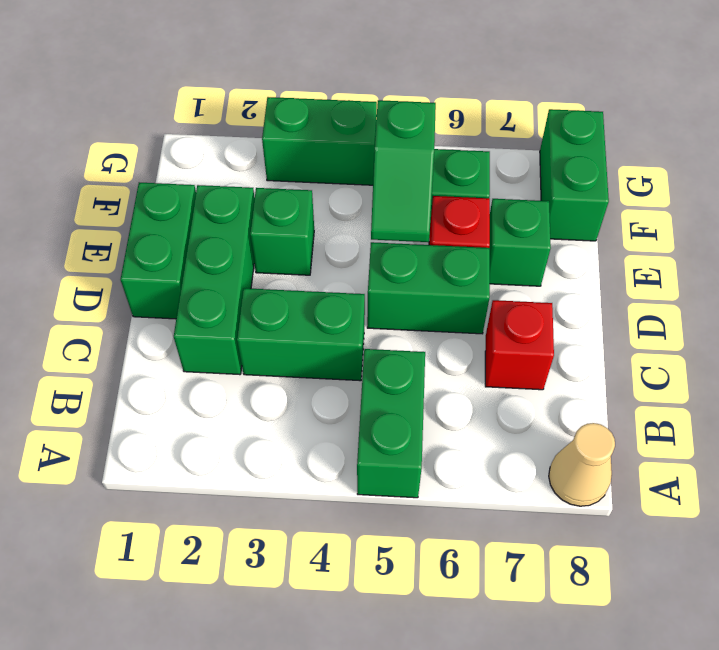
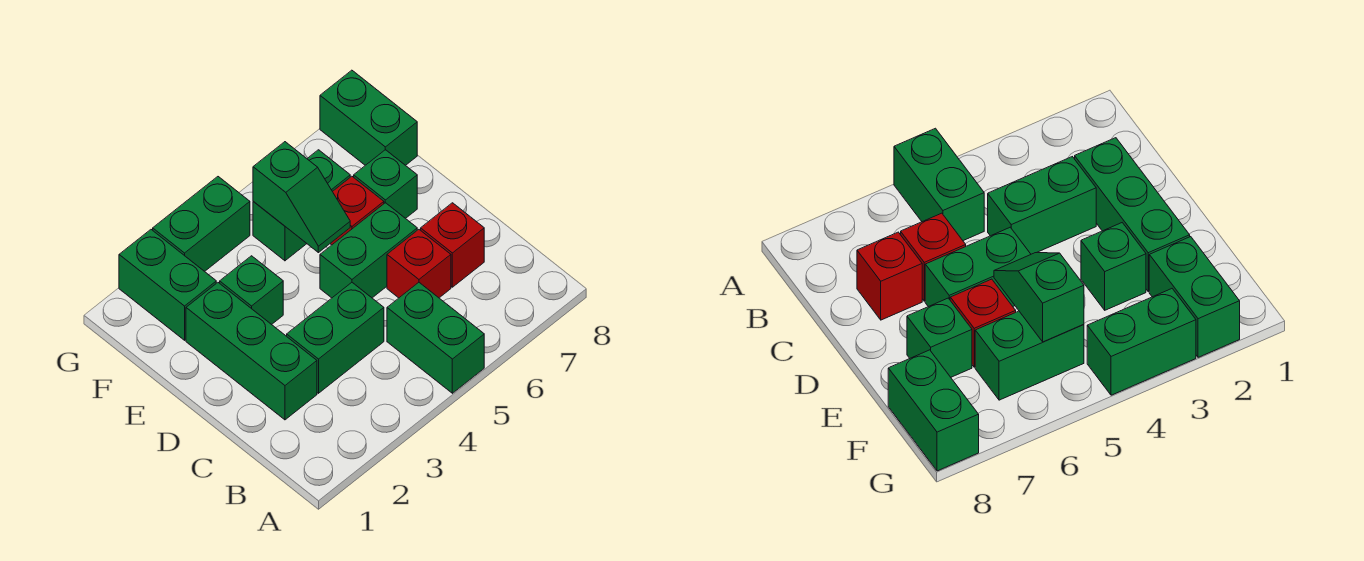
tan 1x1 cone [549,423,615,506] -> none
none -> red 1x1 brick [387,230,451,298]
green 1x2 brick [121,182,196,319] -> green 1x2 brick moved to [119,230,216,340]

